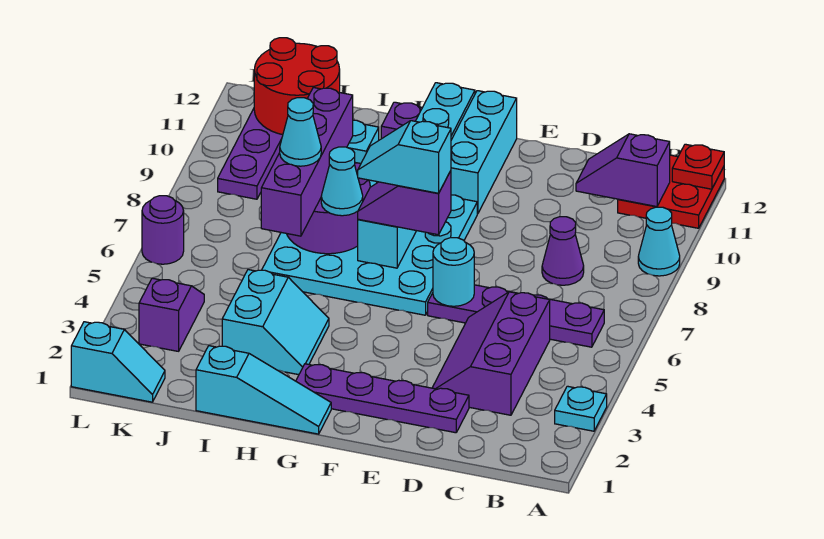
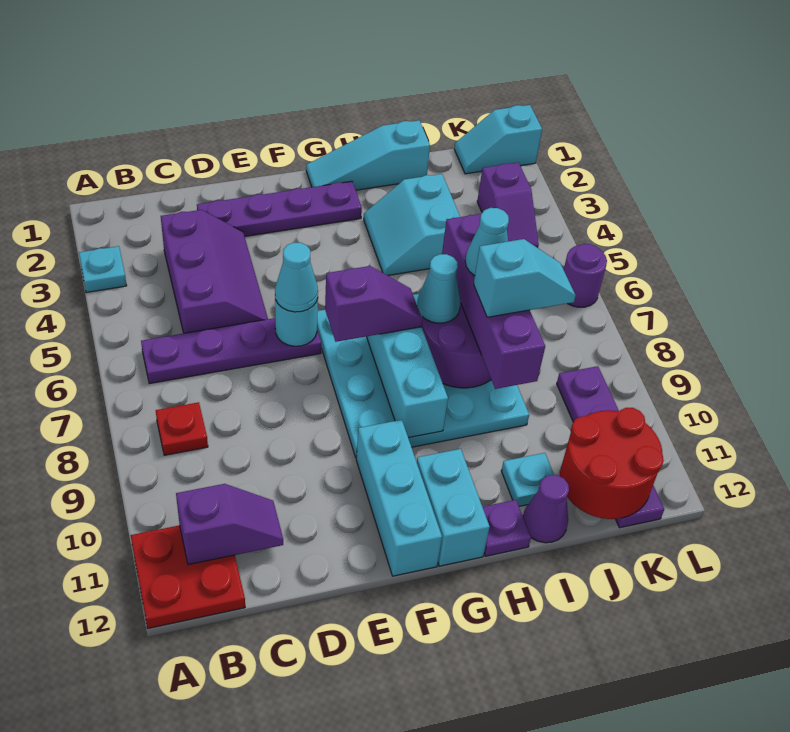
cyan 1x1 cone [638,207,680,276] -> cyan 1x1 cone moved to [275,243,318,312]
red 1x1 plate [672,144,724,189] -> red 1x1 plate moved to [156,402,208,455]
purple 1x1 cone [542,217,584,285] -> purple 1x1 cone moved to [523,475,569,543]
cyan 1x2 slope [358,121,451,193] -> cyan 1x2 slope moved to [474,239,576,317]

